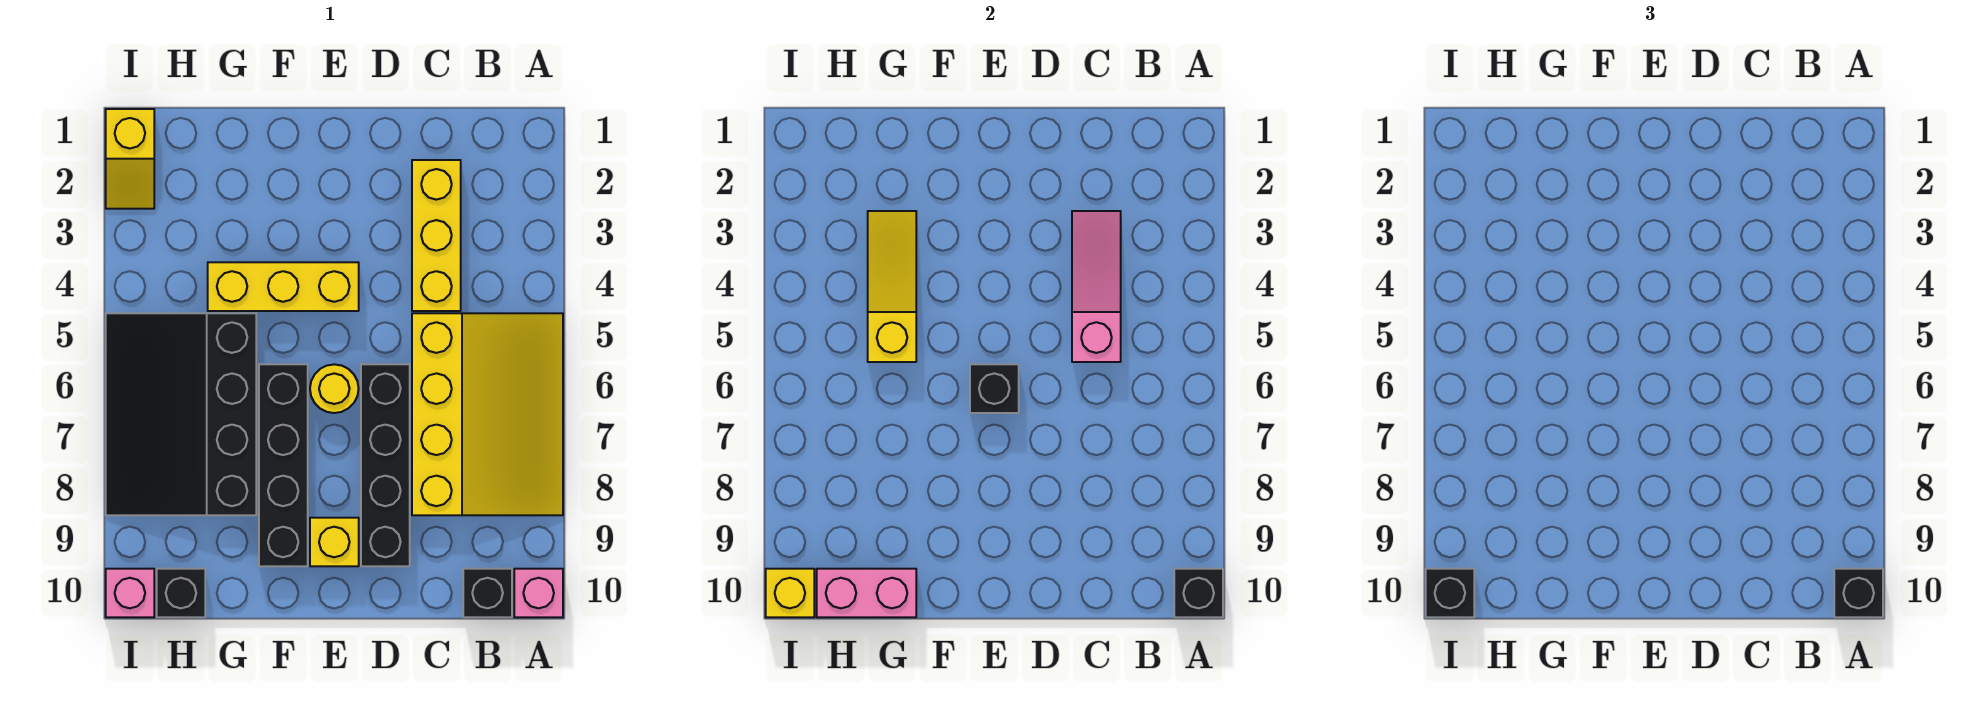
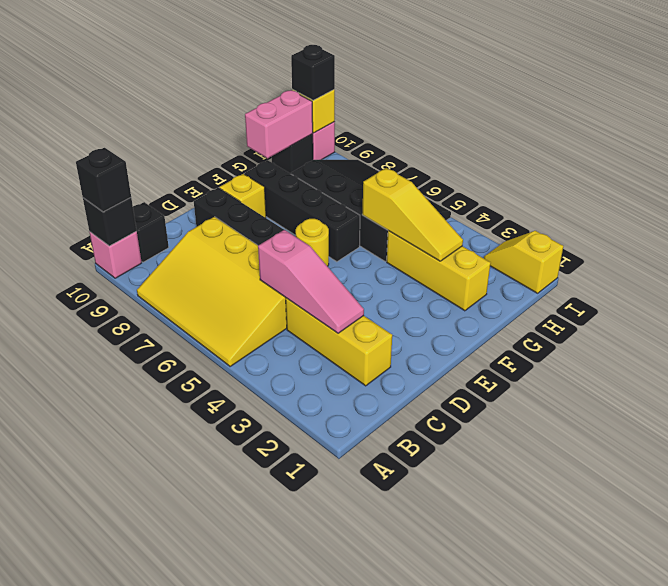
yellow 1x3 brick [208,262,359,311] -> yellow 1x3 brick turned to [387,231,491,311]
black 1x1 brick [970,364,1019,413] -> none

